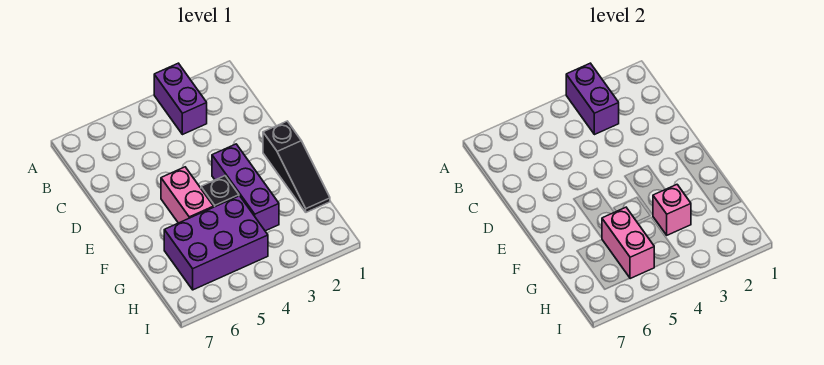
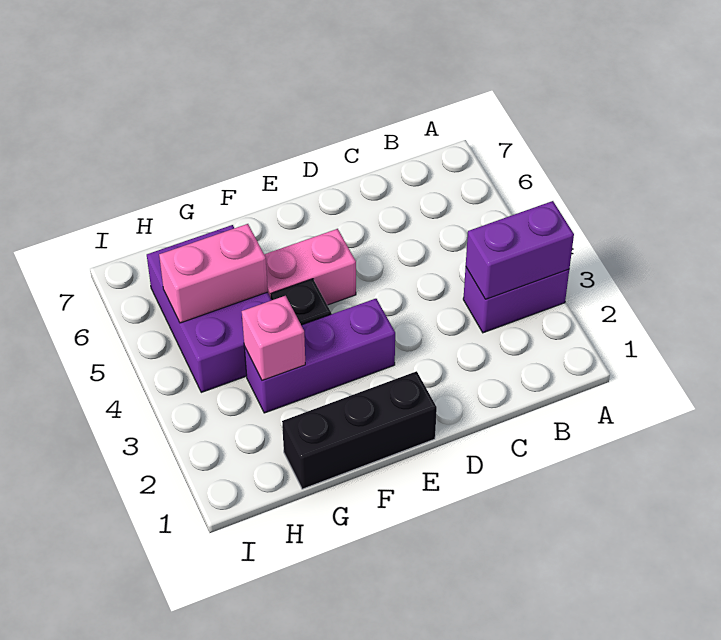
black 1x3 slope [263,121,330,212] -> black 1x3 brick [282,371,437,489]

